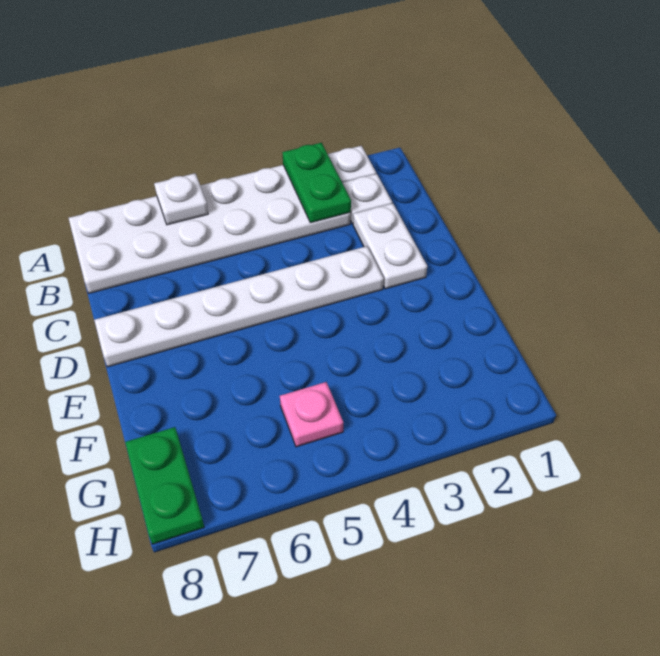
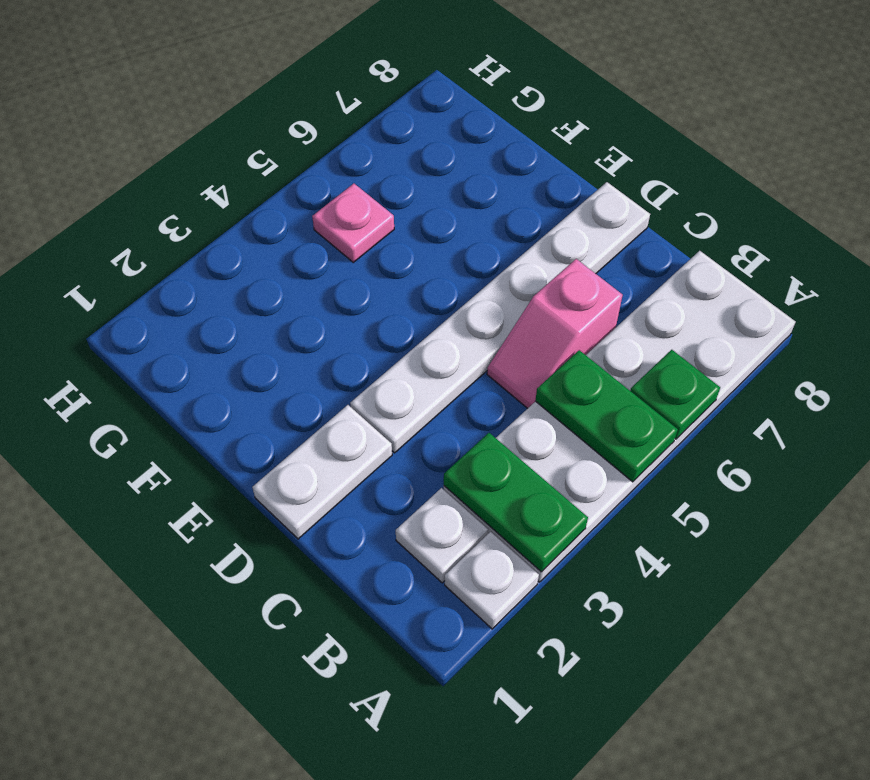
white 1x1 plate [154,173,208,225] -> green 1x1 plate [630,350,720,439]
white 1x2 plate [353,203,427,289] -> white 1x2 plate turned to [252,405,392,539]
none -> pink 1x2 slope [487,259,623,408]
green 1x2 plate [125,427,204,544] -> green 1x2 plate moved to [535,350,678,482]

